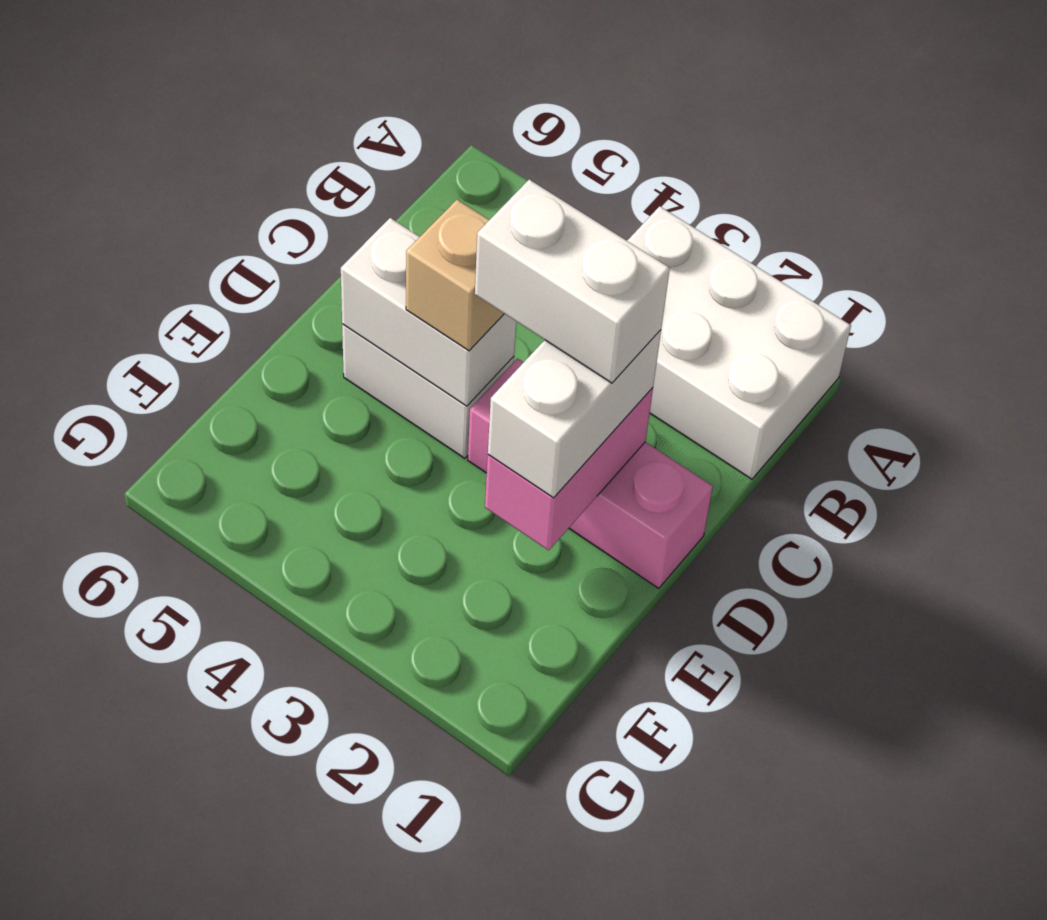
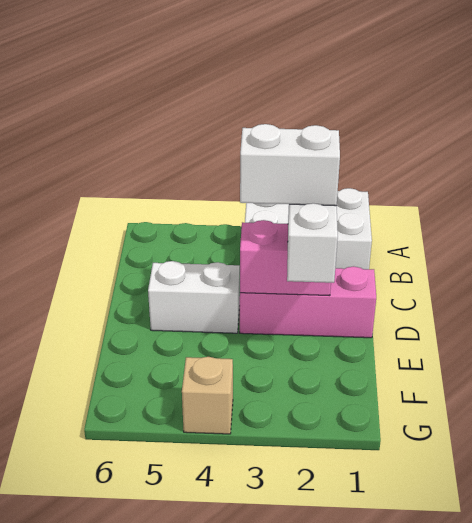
pink 1x2 brick [485,388,653,550] -> pink 1x2 brick turned to [240,220,331,296]
white 1x2 brick [341,218,516,406] -> none
tan 1x1 brick [406,200,504,351] -> tan 1x1 brick moved to [182,357,233,434]

